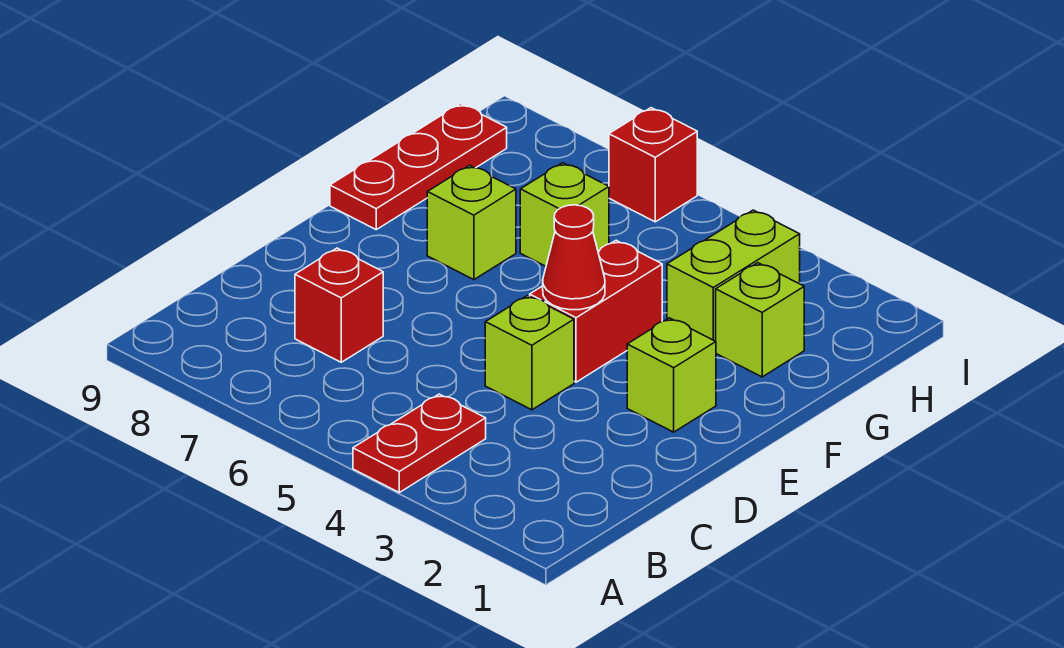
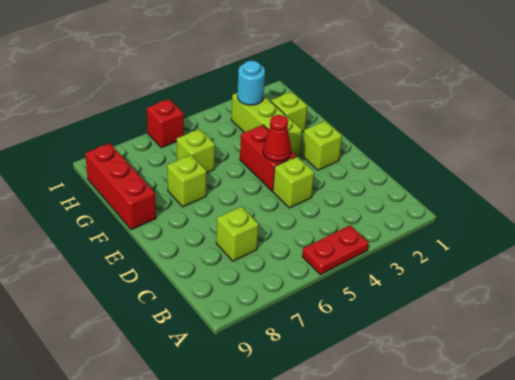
red 1x2 plate [353,394,486,492] -> red 1x2 plate turned to [302,225,369,275]
red 1x1 brick [295,248,383,362] -> lime 1x1 brick [216,206,259,261]
red 1x3 plate [330,104,507,230] -> red 1x3 brick [85,143,156,230]
lime 1x2 brick [667,210,800,341] -> lime 1x3 brick [231,93,302,156]
none -> cyan 1x1 round brick [237,61,265,105]

